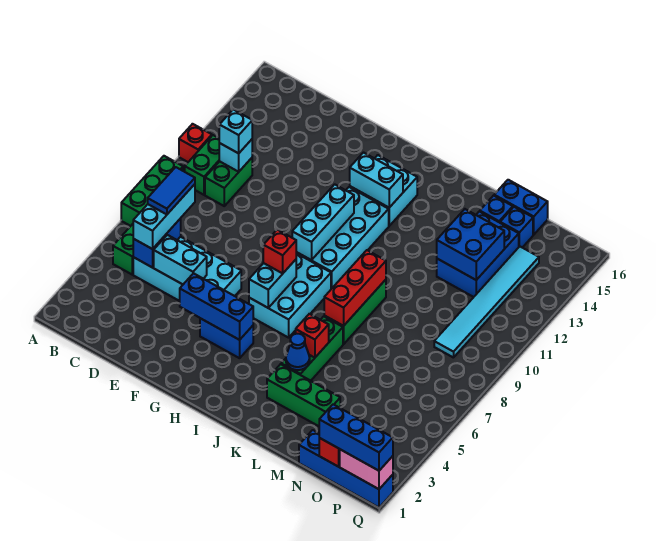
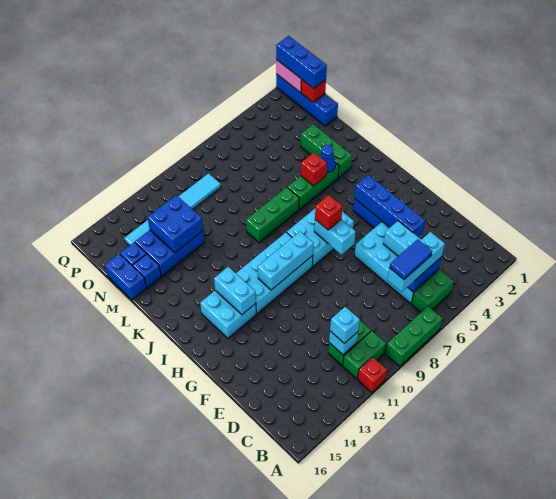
blue 1x3 brick [180,273,253,340] -> blue 1x4 brick [355,175,425,237]
cyan 1x2 brick [249,260,296,308] -> cyan 1x2 brick turned to [314,219,356,255]
red 1x3 brick [324,250,386,326] -> none

